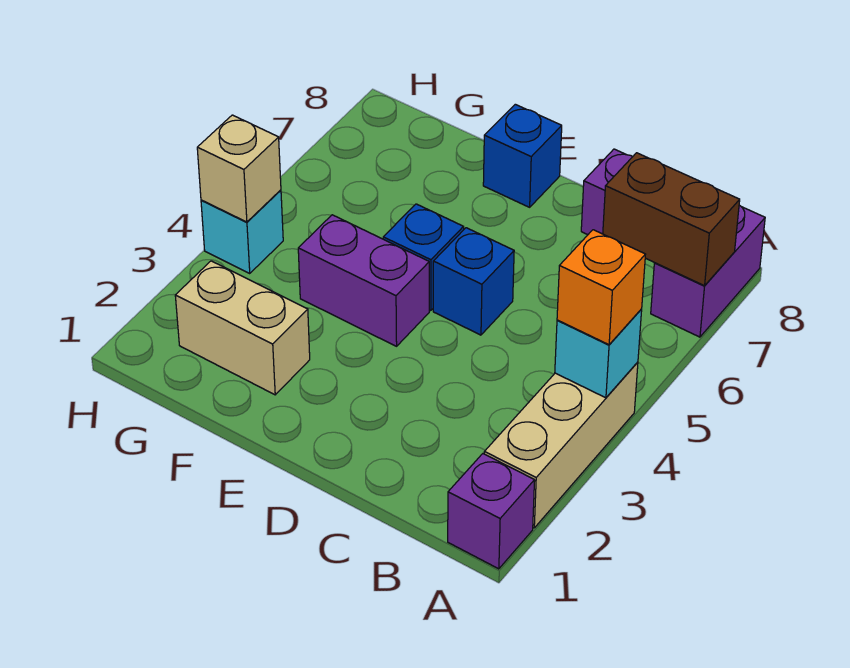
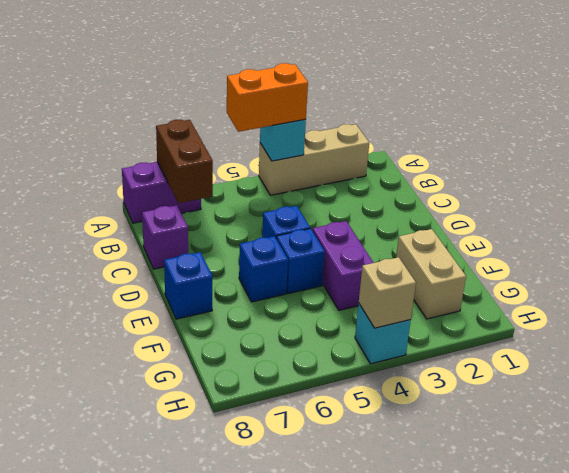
purple 1x1 brick [448,454,535,569] -> none
orange 1x1 brick [557,230,646,345] -> orange 1x2 brick [227,63,308,132]
none -> blue 1x1 brick [239,236,288,302]

